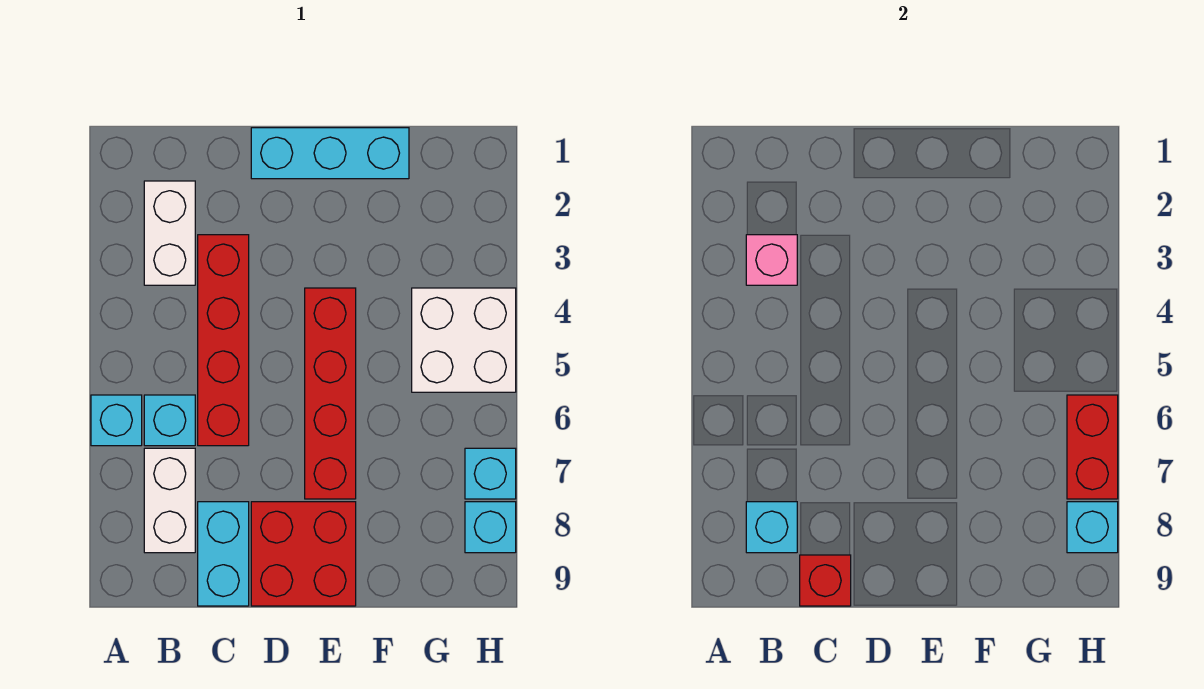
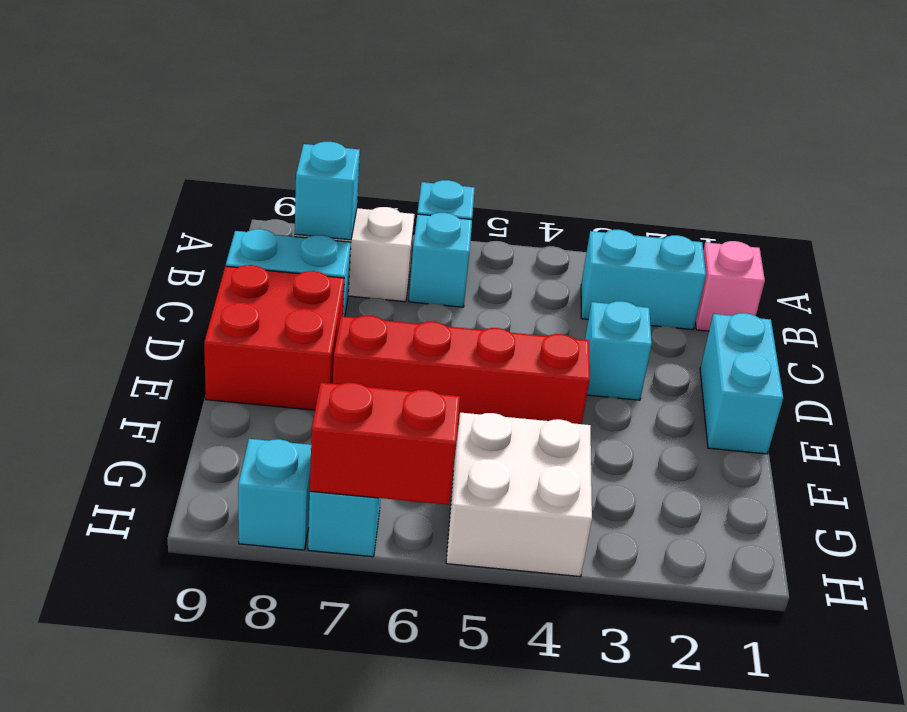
white 1x2 brick [144,181,195,285] -> cyan 1x2 brick [581,230,706,330]
pink 1x1 brick [746,235,797,285] -> pink 1x1 brick moved to [695,241,765,331]
red 1x4 brick [198,235,249,446] -> none
red 1x1 brick [800,555,851,606] -> none
cyan 1x3 brick [251,128,409,179] -> cyan 1x2 brick [700,313,783,454]
cyan 1x1 brick [1067,502,1118,553] -> cyan 1x1 brick moved to [585,301,652,400]

